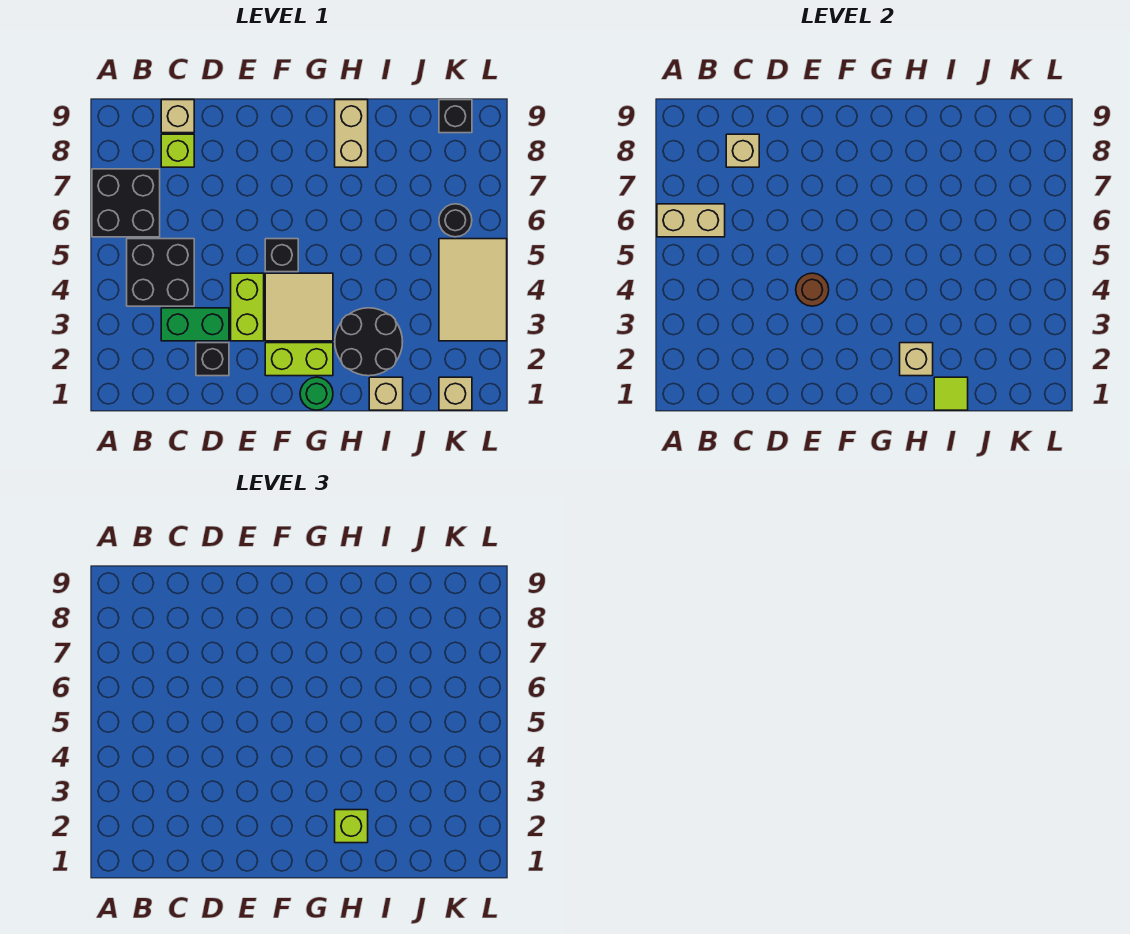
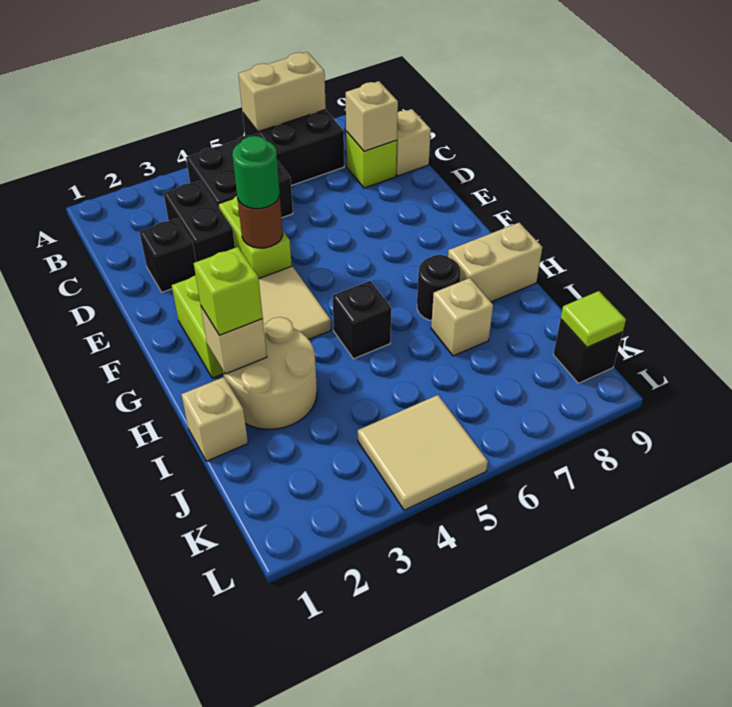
tan 1x2 brick [657,204,725,237] -> tan 1x2 brick turned to [238,52,326,132]
green 1x2 brick [161,308,229,341] -> black 1x2 brick [164,181,235,262]
lime 1x2 brick [231,273,264,341] -> lime 1x2 brick turned to [218,196,292,278]
black 1x1 brick [265,239,298,272] -> black 1x1 brick moved to [333,281,391,359]
green 1x1 round brick [300,377,333,410] -> green 1x1 round brick moved to [232,136,280,209]
black 2x2 round brick [335,308,403,376] -> tan 2x2 round brick [223,317,317,429]
lime 1x1 tile [934,377,968,410] -> lime 1x1 tile moved to [561,291,626,347]
tan 1x1 brick [439,377,472,410] -> tan 1x1 brick moved to [431,278,493,356]
tan 2x3 tile [439,239,507,341] -> tan 2x2 tile [358,395,488,510]
black 1x1 round brick [439,204,472,237] -> black 1x1 round brick moved to [417,255,461,321]

